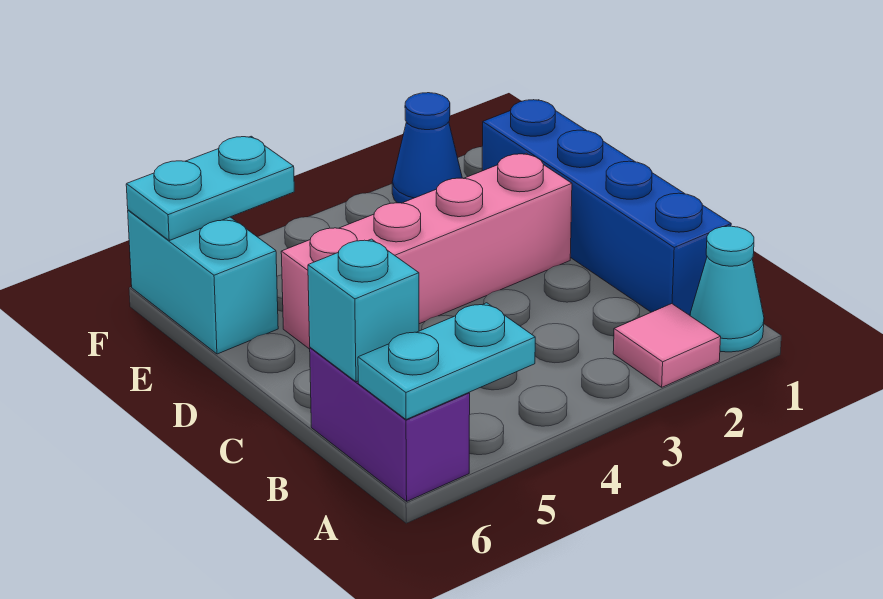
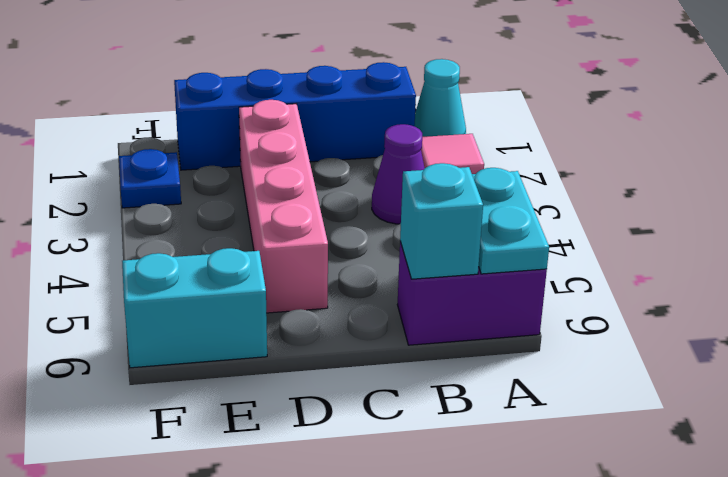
none -> purple 1x1 cone [372,124,425,224]
blue 1x1 cone [392,93,462,203] -> blue 1x1 plate [119,149,181,208]
cyan 1x2 plate [126,136,294,241] -> none

